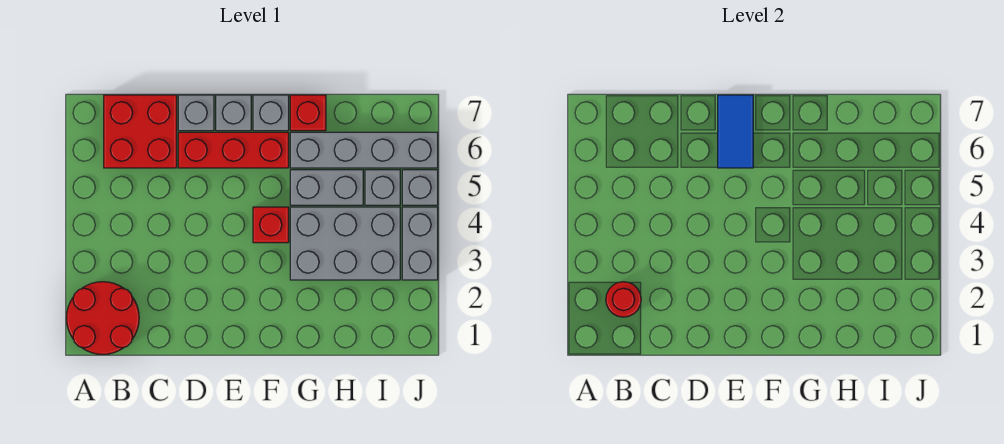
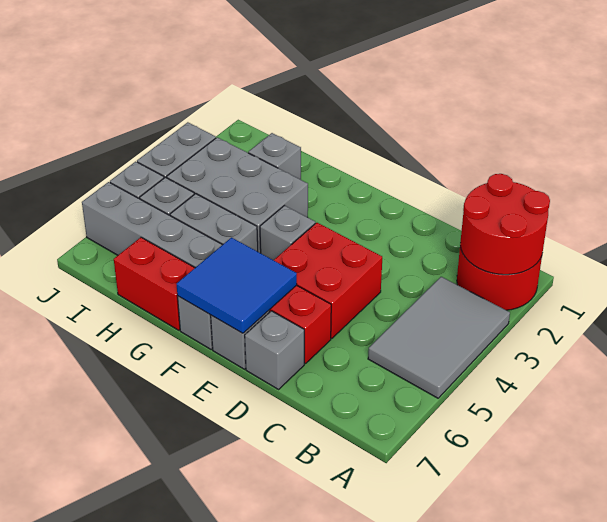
none -> grey 2x3 tile [368,277,510,398]
red 1x1 round brick [606,282,641,317] -> red 2x2 round brick [460,174,550,275]
red 2x2 brick [104,95,177,168] -> red 2x2 brick moved to [274,223,382,339]
blue 1x2 tile [718,95,753,168] -> blue 2x2 tile [177,238,297,333]
red 1x1 brick [253,207,289,243] -> grey 1x1 brick [260,206,315,260]
red 1x1 brick [290,95,326,131] -> red 1x2 brick [114,237,195,330]
none -> grey 1x1 brick [248,133,301,180]

